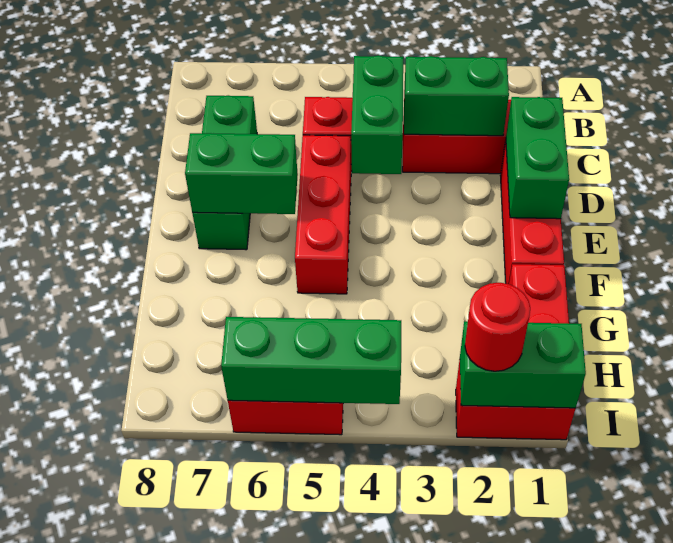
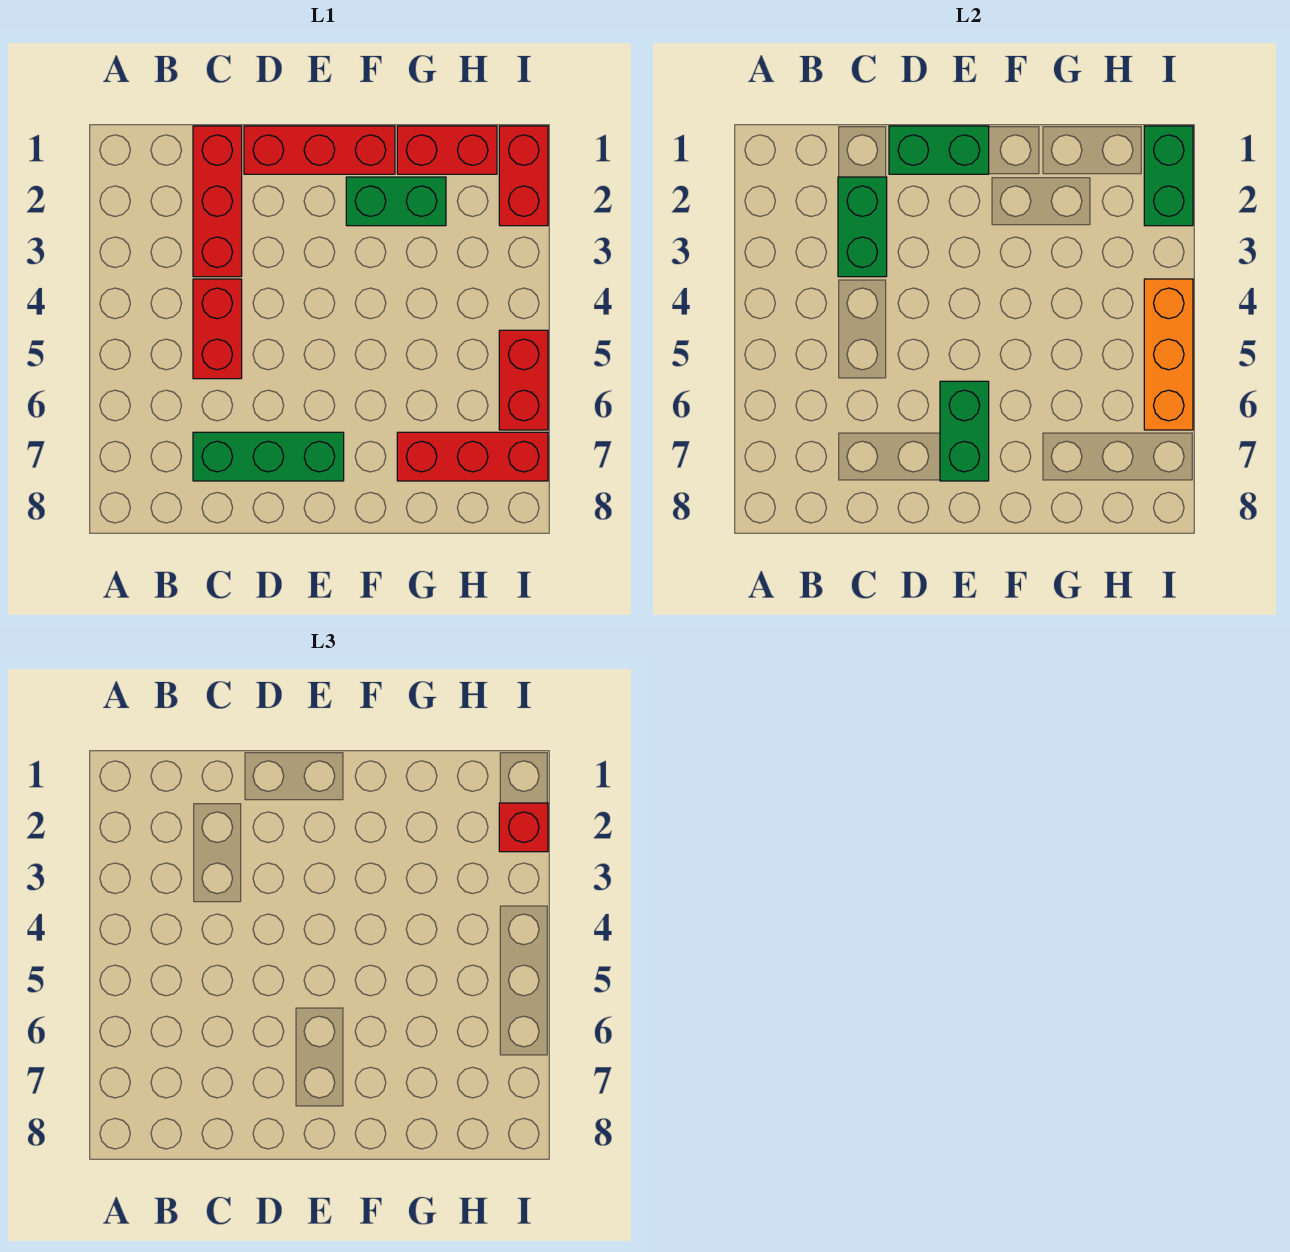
green 1x2 brick [351,55,403,174] -> green 1x2 brick moved to [346,177,446,226]
red 1x3 brick [295,135,351,294] -> red 1x3 brick moved to [397,432,548,481]
red 1x1 round brick [465,283,530,371] -> red 1x1 brick [499,803,548,852]
green 1x3 brick [221,317,401,404] -> orange 1x3 brick [1144,279,1193,430]

